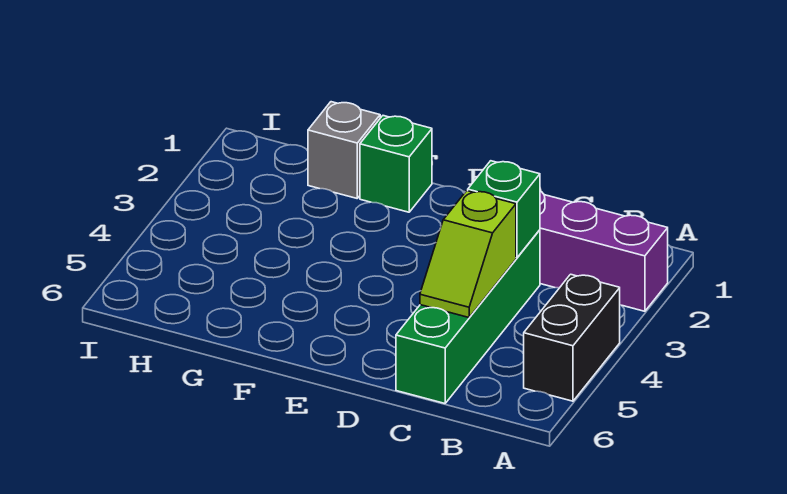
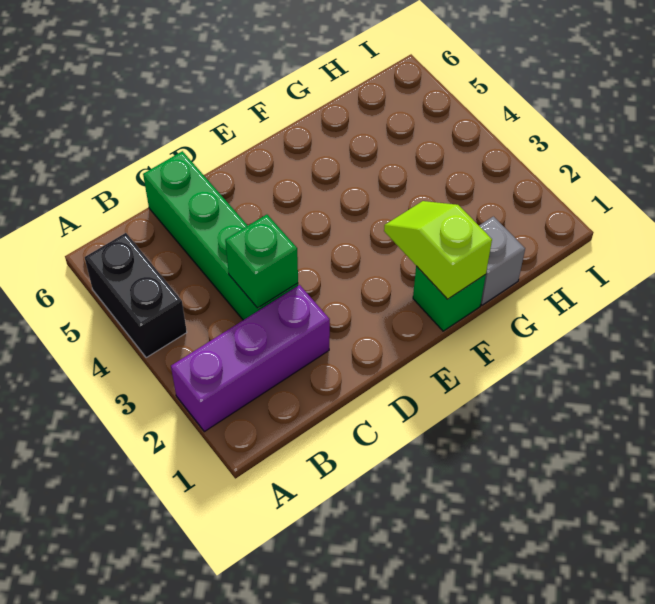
lime 1x2 slope [420,191,516,318] -> lime 1x2 slope moved to [384,201,492,299]

